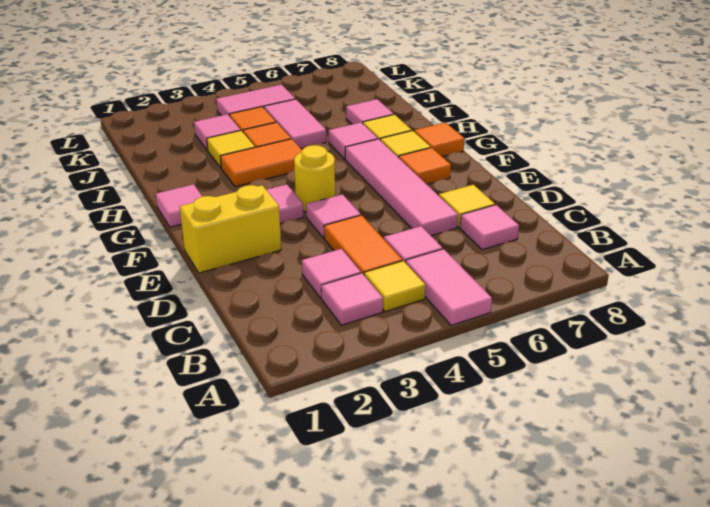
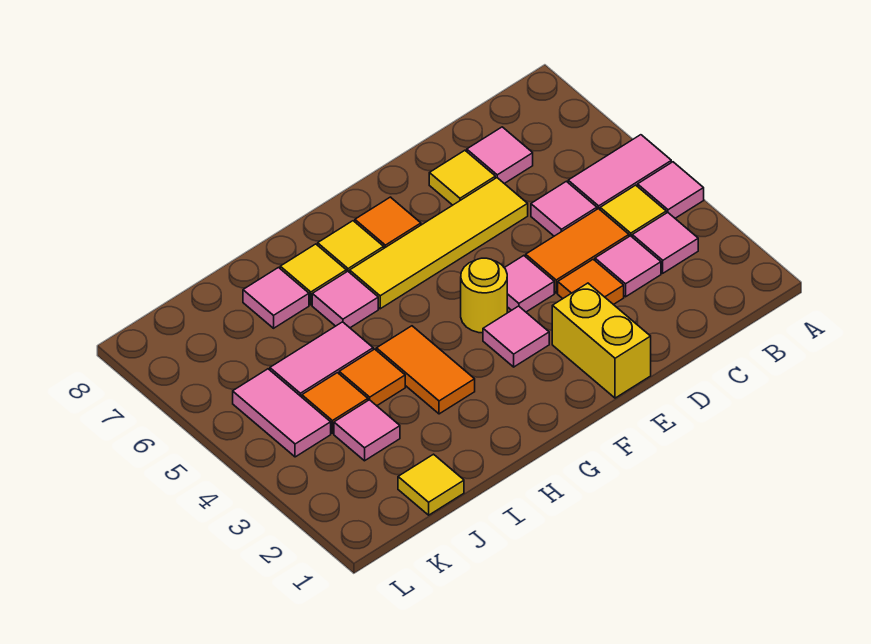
pink 1x4 tile [345,139,458,236] -> yellow 1x4 tile [350,178,528,309]
pink 1x1 tile [156,184,202,227] -> pink 1x1 tile moved to [638,162,704,218]
orange 1x1 tile [414,122,465,157] -> orange 1x1 tile moved to [558,259,624,305]
yellow 1x1 tile [207,131,255,168] -> yellow 1x1 tile moved to [398,454,464,515]

